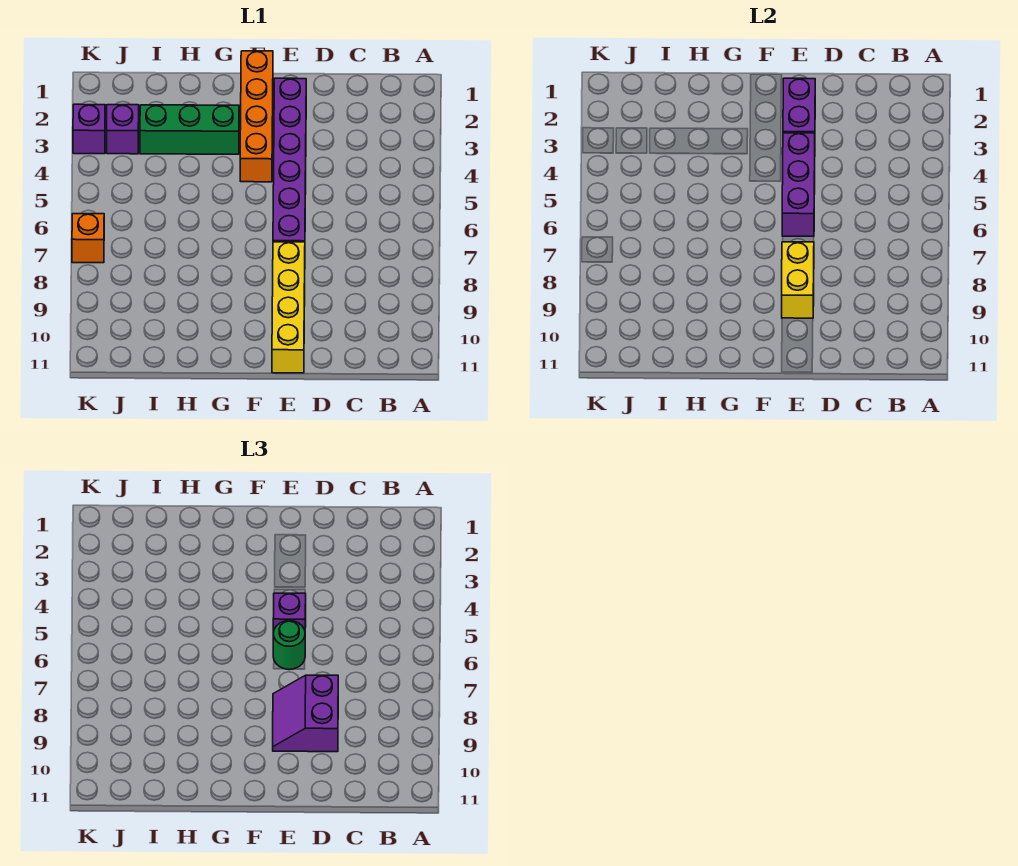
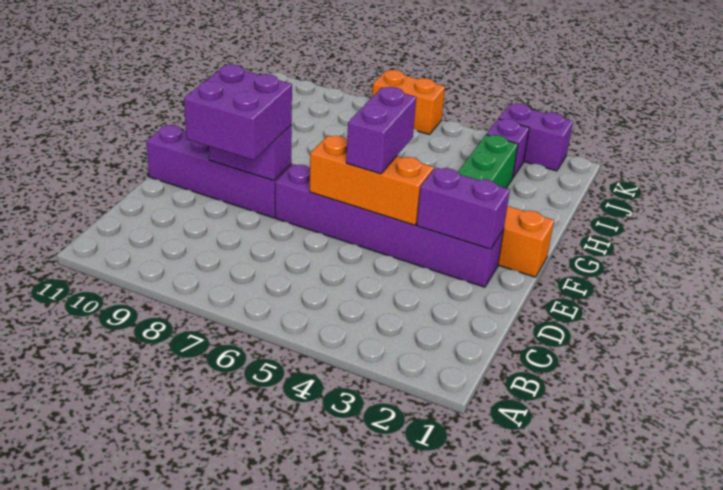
purple 2x2 slope [273,675,338,752] -> purple 2x2 brick [184,64,292,160]
purple 1x3 brick [782,133,815,236] -> orange 1x3 brick [310,136,434,225]
purple 1x1 brick [273,593,306,632] -> purple 1x2 brick [346,87,416,174]
green 1x1 round brick [273,621,305,670] -> none
yellow 1x4 brick [272,242,305,373] -> purple 1x4 brick [146,125,291,218]
yellow 1x2 brick [782,242,814,318] -> purple 1x2 brick [209,125,292,181]
purple 1x1 brick [73,104,105,154] -> purple 1x2 brick [498,103,573,171]
orange 1x1 brick [72,214,104,263] -> orange 1x2 brick [372,70,445,134]

